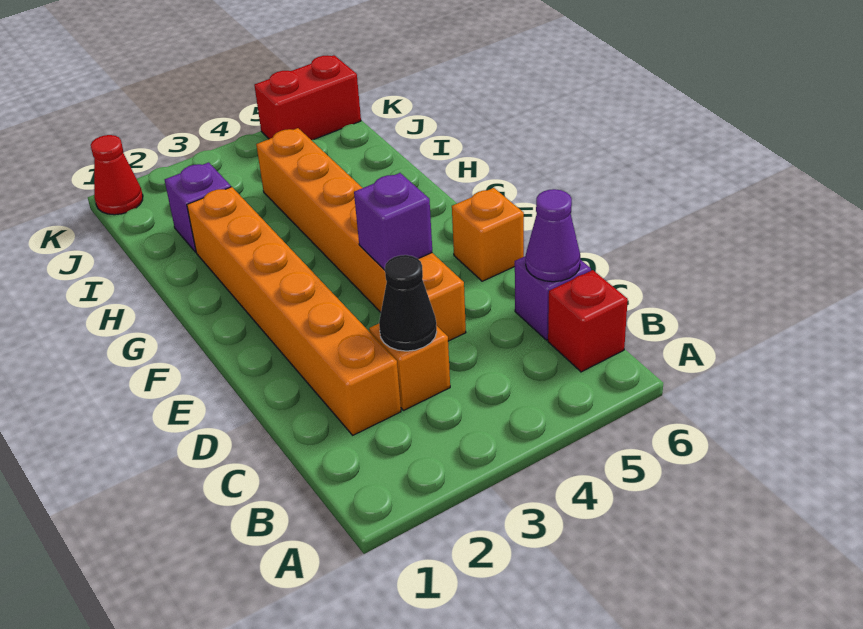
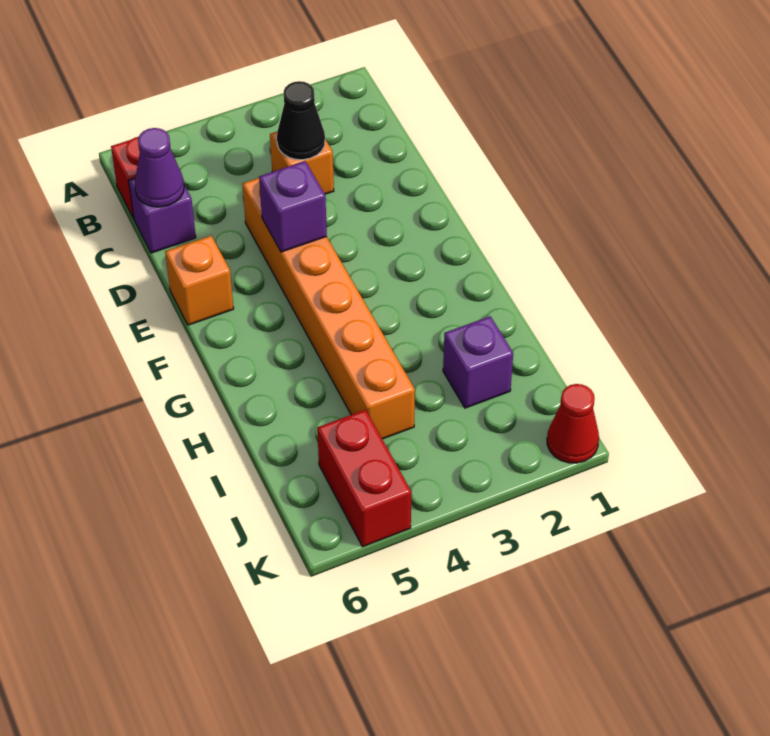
orange 1x6 brick [187,187,401,435] -> none
red 1x2 brick [254,55,361,140] -> red 1x2 brick turned to [317,410,411,547]

